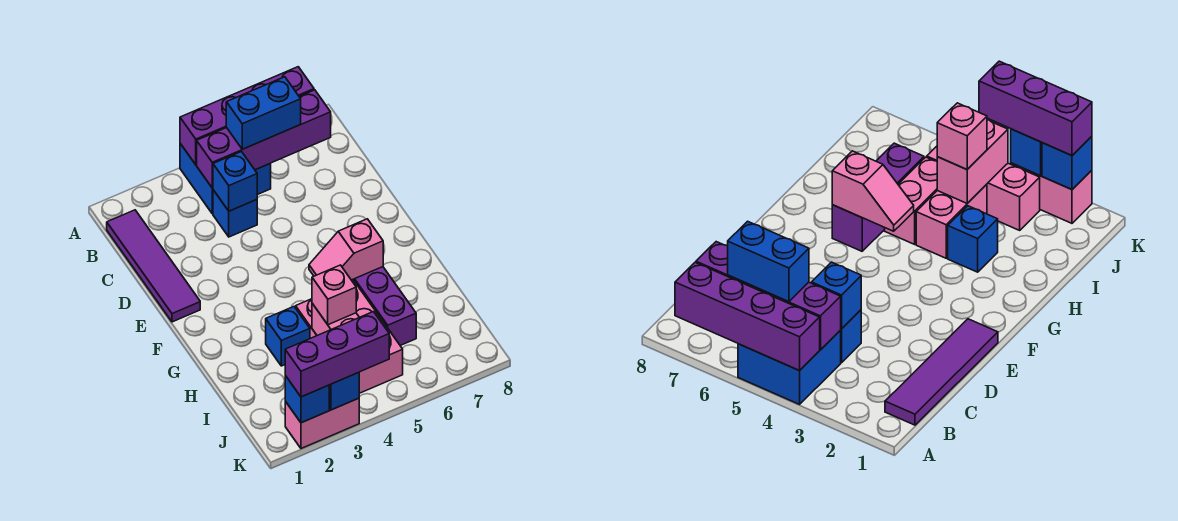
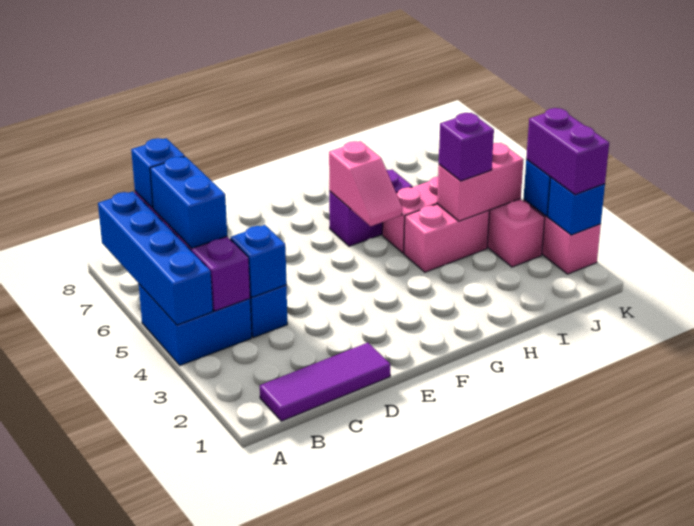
purple 1x4 brick [180,67,314,165] -> blue 1x4 brick [98,192,213,325]
purple 1x4 tile [107,210,200,322] -> purple 1x3 tile [260,343,390,421]
purple 1x3 brick [352,267,416,346] -> purple 1x2 brick [329,170,413,246]
blue 1x1 brick [266,307,310,366] -> blue 1x1 brick moved to [131,138,185,208]
pink 1x1 brick [312,265,356,325] -> purple 1x1 brick [439,113,494,181]
purple 1x3 brick [285,312,389,397] -> purple 1x2 brick [526,108,609,195]

